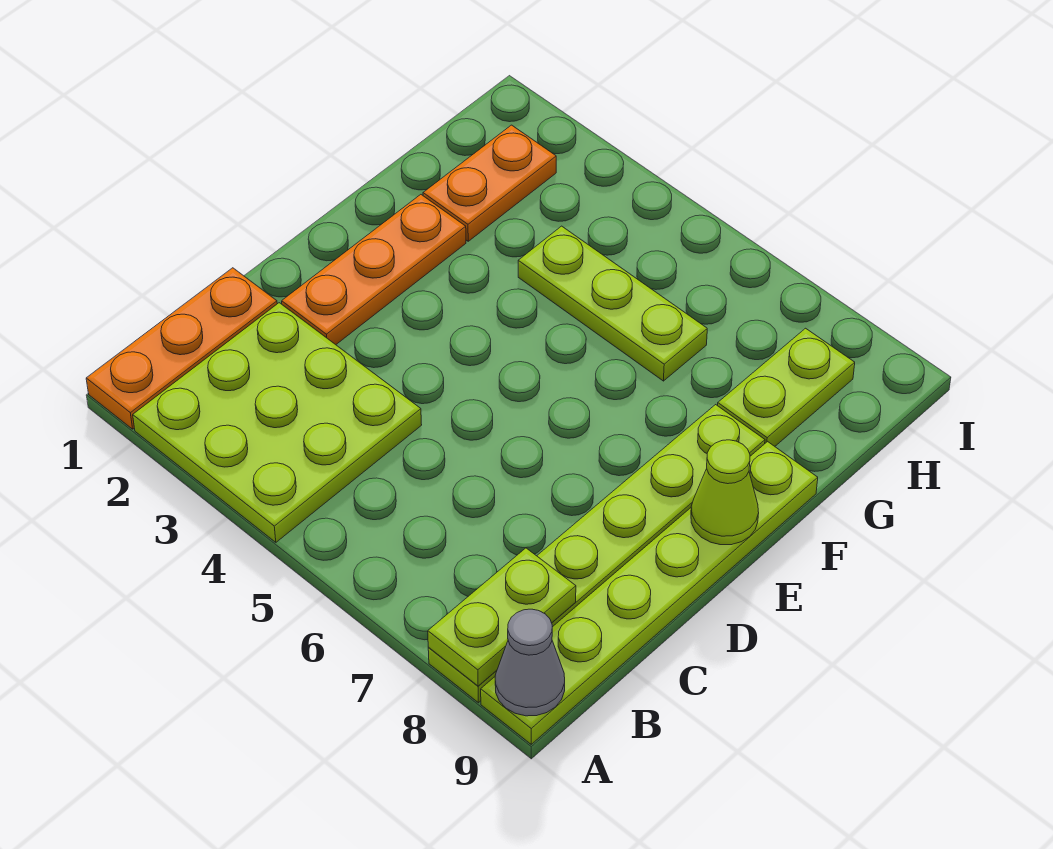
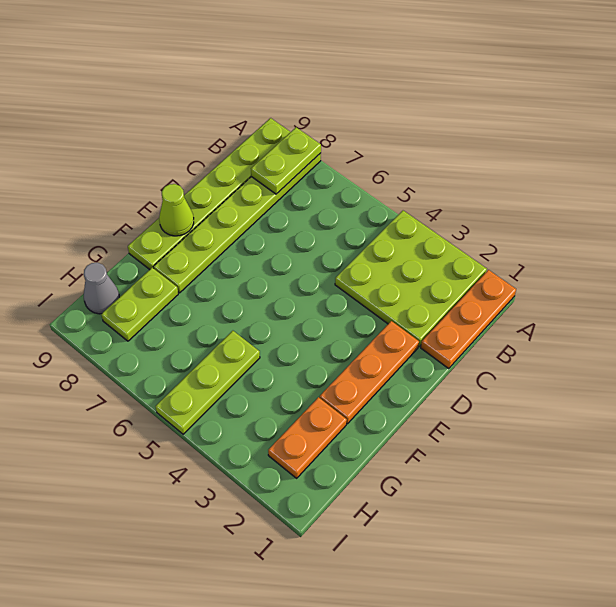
grey 1x1 cone [495,609,565,716] -> grey 1x1 cone moved to [84,263,119,314]
lime 1x3 plate [518,226,707,381] -> lime 1x3 plate turned to [155,331,260,434]

